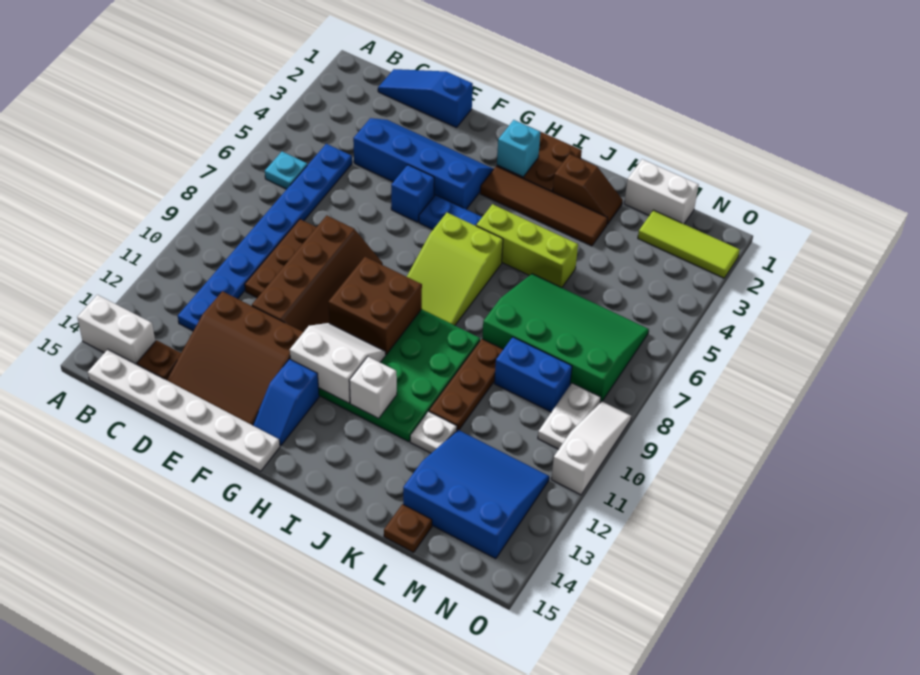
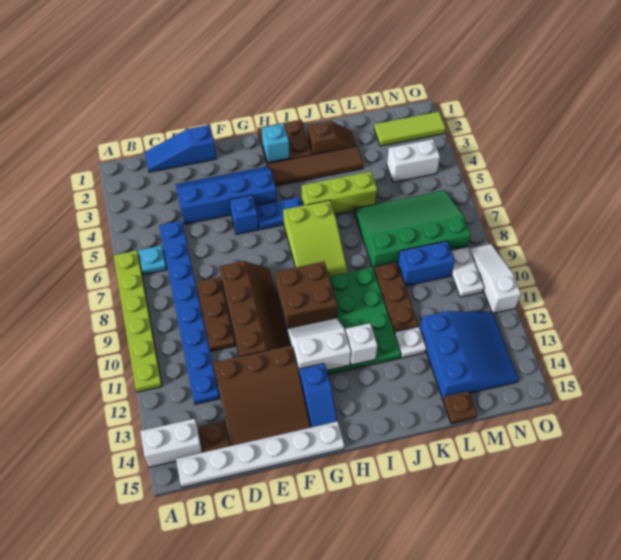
none -> lime 1x6 plate [114,251,162,392]
white 1x2 brick [624,159,699,224] -> white 1x2 brick moved to [387,139,440,182]
blue 3x3 slope [403,430,549,559] -> blue 3x3 slope turned to [420,311,519,399]

